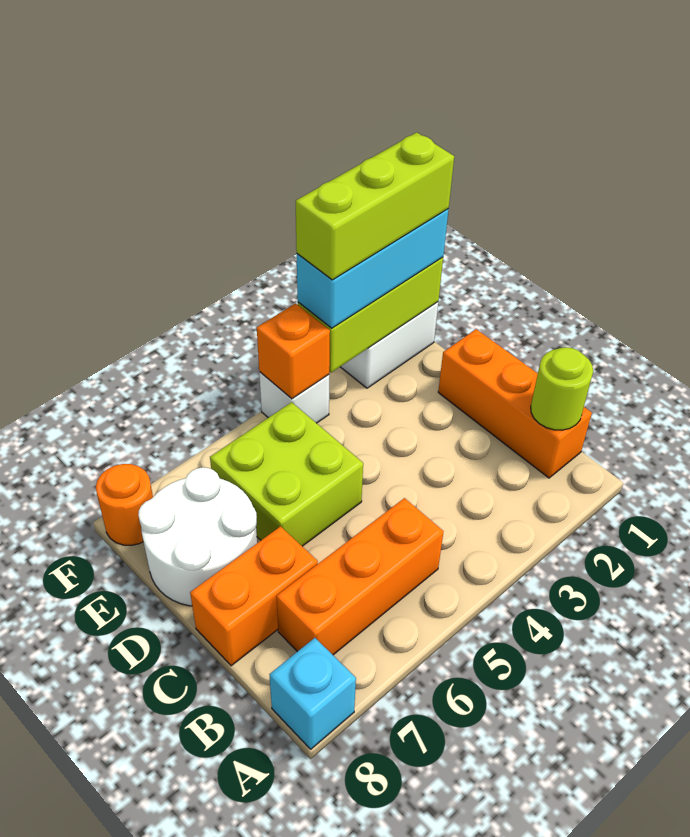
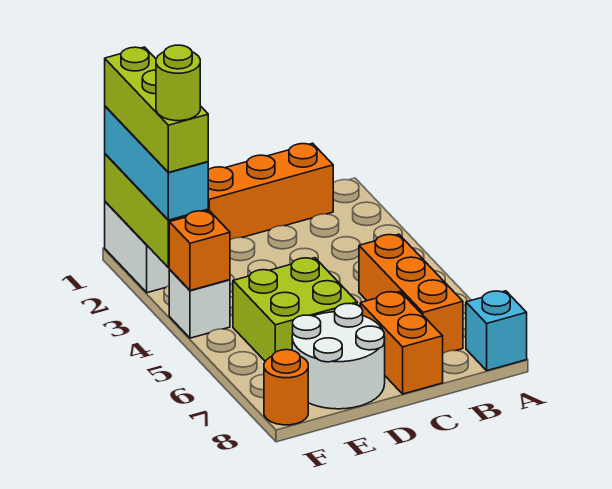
lime 1x1 round brick [531,347,593,430] -> lime 1x1 round brick moved to [156,45,200,121]

